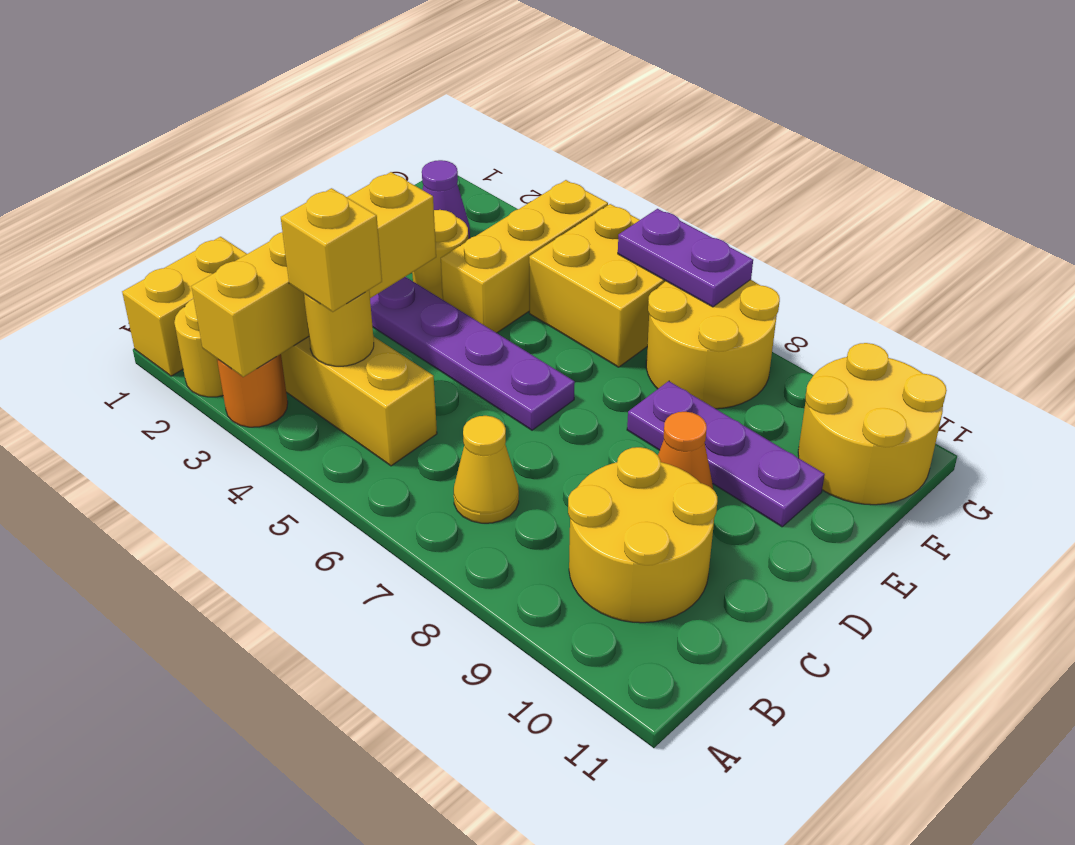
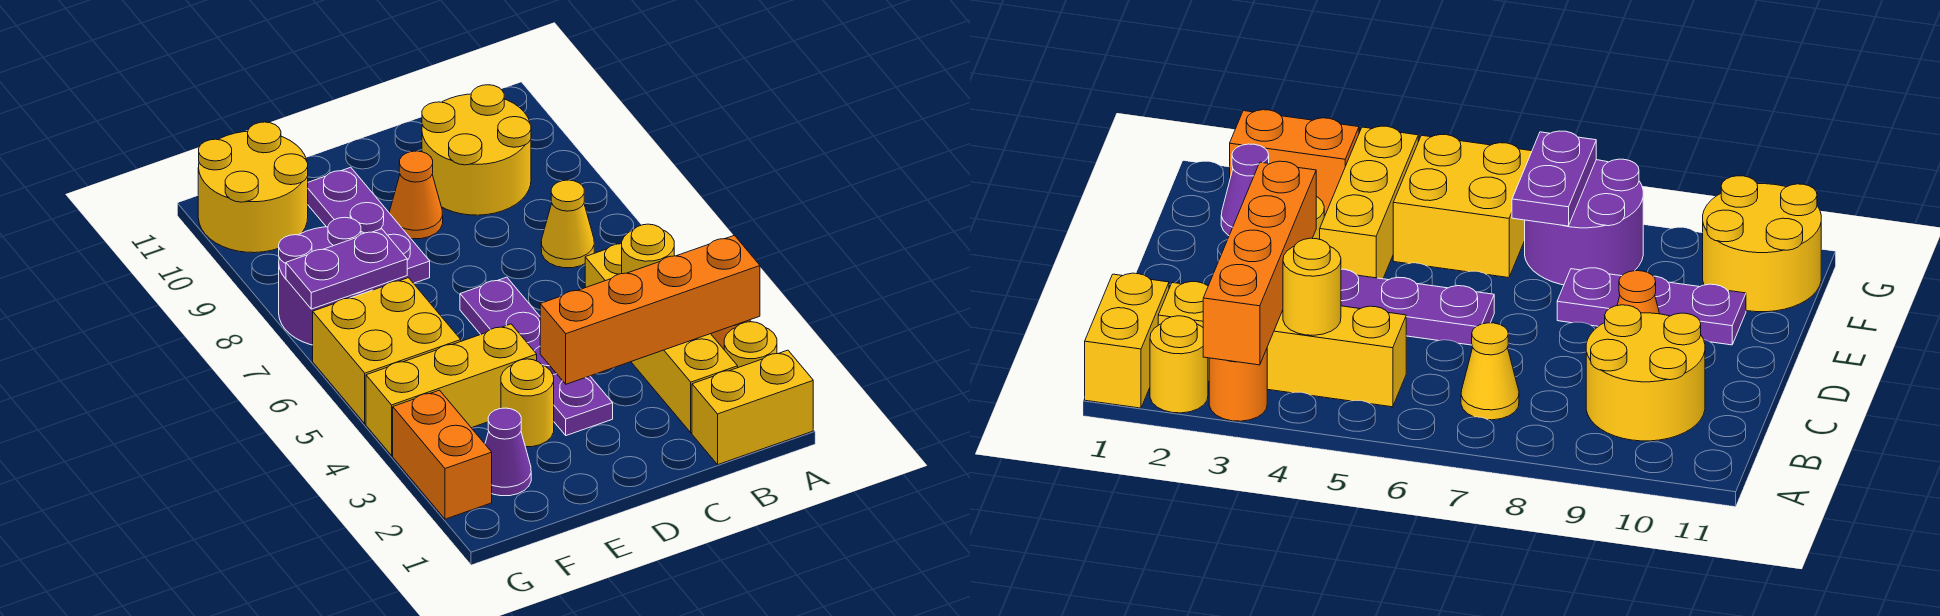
yellow 1x4 brick [191,172,436,377] -> orange 1x4 brick [540,235,760,384]
yellow 1x1 brick [281,188,382,312] -> none
yellow 2x2 round brick [646,280,780,409] -> purple 2x2 round brick [279,217,388,345]
none -> orange 1x2 brick [393,390,492,519]
purple 1x2 plate [618,209,753,307] -> purple 1x2 plate turned to [286,229,407,309]

